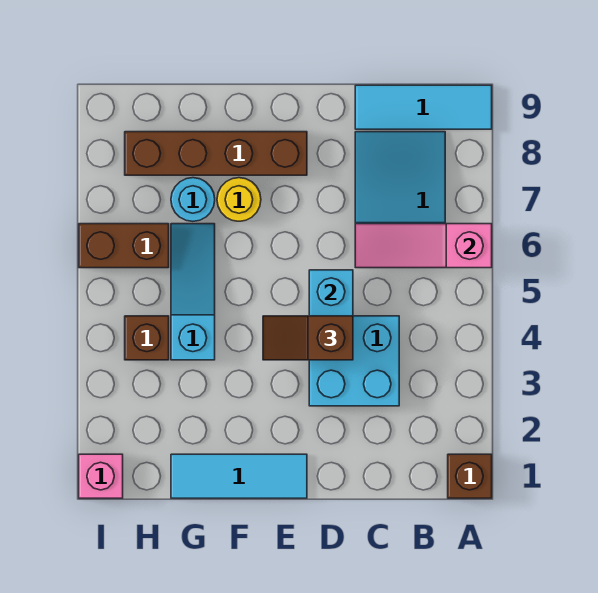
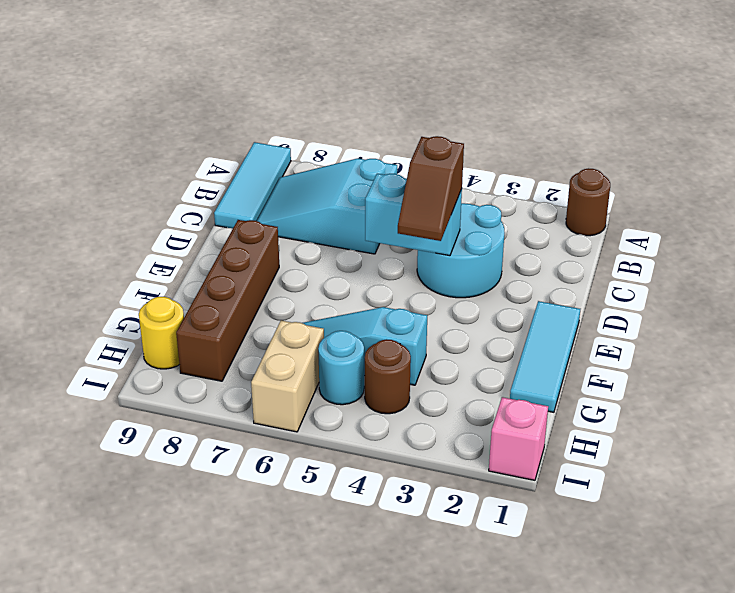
brown 1x1 brick [448,454,492,498] -> brown 1x1 round brick [566,168,610,236]
pink 1x3 slope [355,224,492,268] -> none
cyan 2x2 brick [309,316,399,406] -> cyan 2x2 round brick [417,203,505,298]
yellow 1x1 round brick [217,178,261,221] -> yellow 1x1 round brick moved to [139,297,184,369]
cyan 1x1 round brick [171,178,215,221] -> cyan 1x1 round brick moved to [318,331,364,405]
brown 1x1 brick [125,316,169,360] -> brown 1x1 round brick [364,339,411,414]
brown 1x2 brick [79,224,169,268] -> tan 1x2 brick [251,320,324,432]

